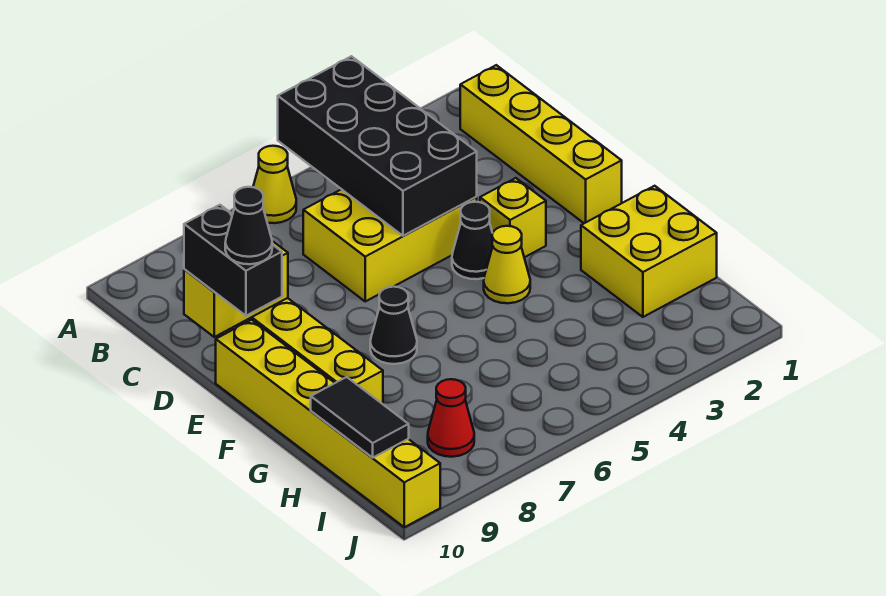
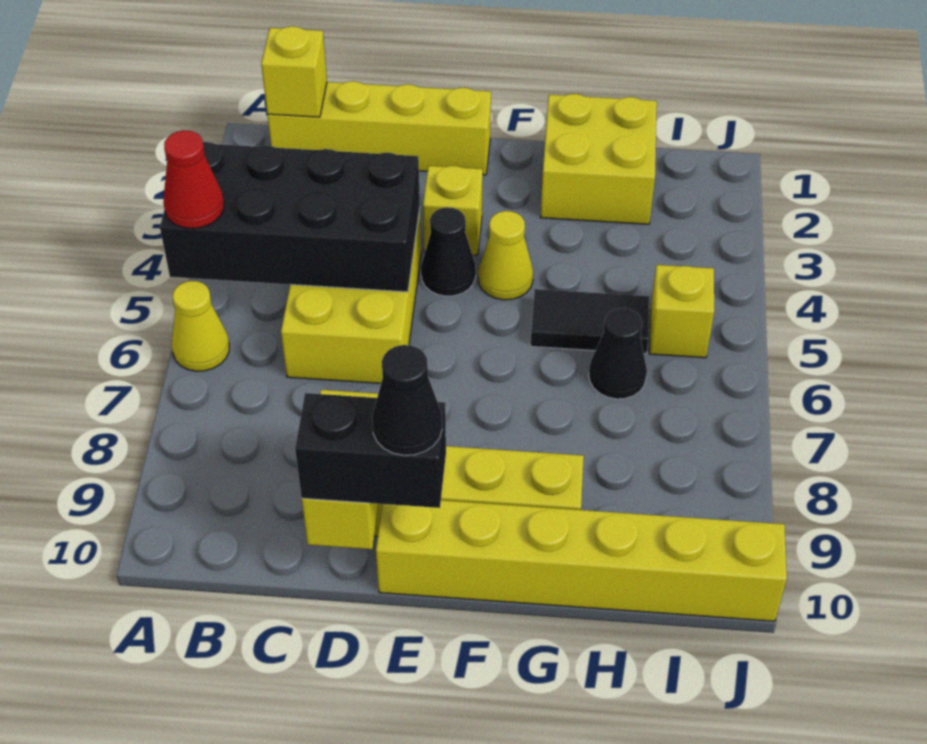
none -> yellow 1x1 brick [261,26,327,117]
black 1x1 cone [370,287,417,364] -> black 1x1 cone moved to [589,308,647,399]
black 1x2 tile [311,377,409,458] -> black 1x2 tile moved to [531,289,649,354]
none -> yellow 1x1 brick [649,265,714,358]
red 1x1 cone [428,379,474,457] -> red 1x1 cone moved to [163,130,224,229]

